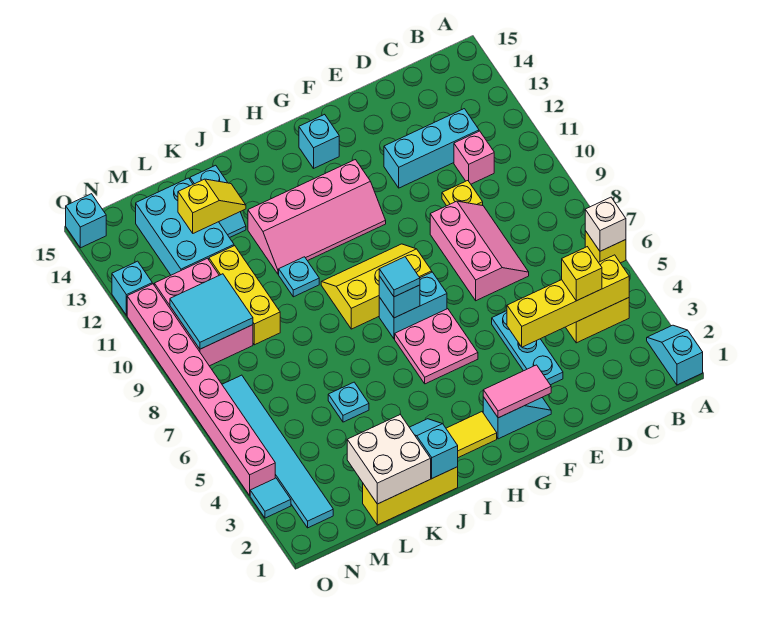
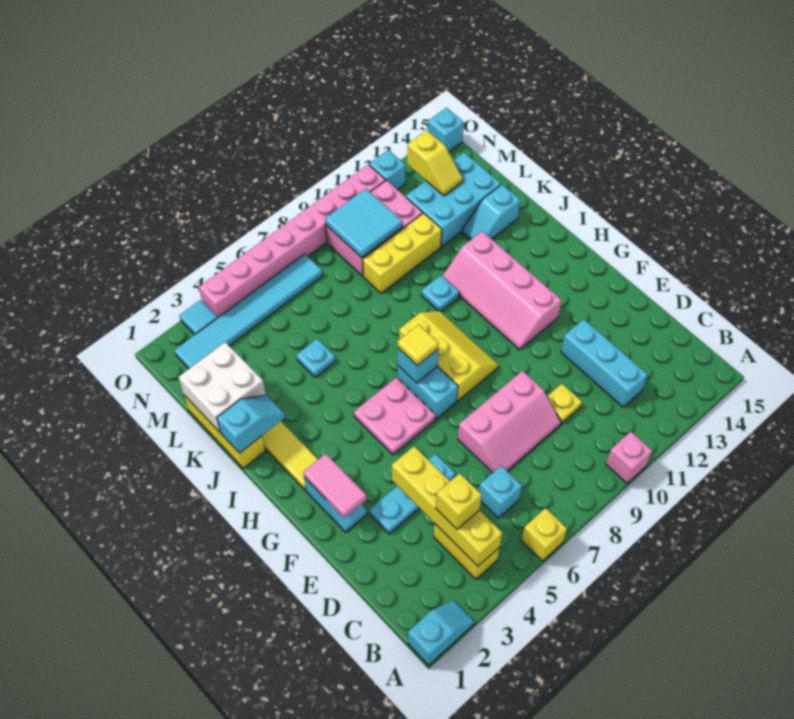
white 1x1 brick [585,197,626,251] -> none
pink 1x1 brick [454,131,494,184] -> pink 1x1 brick moved to [606,432,652,483]
cyan 1x1 brick [299,114,339,168] -> cyan 1x1 brick moved to [479,466,522,518]
cyan 1x1 tile [379,257,420,297] -> yellow 1x1 tile [398,325,439,366]
yellow 1x2 slope [178,179,246,233] -> yellow 1x2 slope moved to [407,130,463,196]

